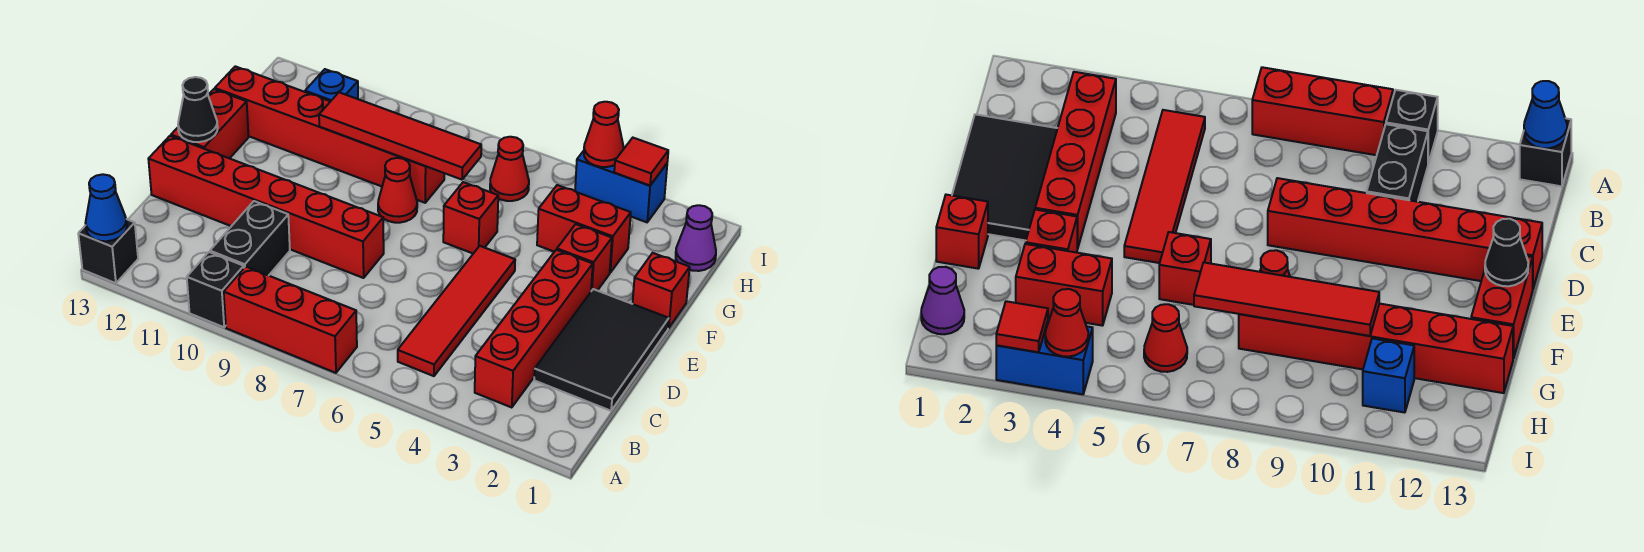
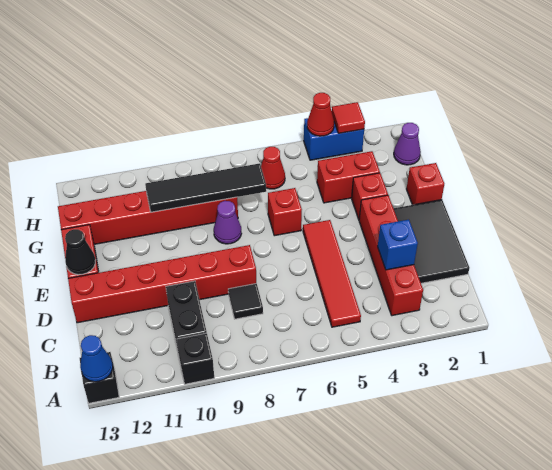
red 1x3 brick [224,267,357,373] -> none
none -> black 1x1 tile [228,283,263,319]
red 1x1 cone [378,158,417,223] -> purple 1x1 cone [214,201,242,244]
red 1x4 tile [319,92,481,180] -> black 1x4 tile [145,163,266,212]
blue 1x1 brick [305,69,358,101] -> blue 1x1 brick moved to [378,220,418,270]

